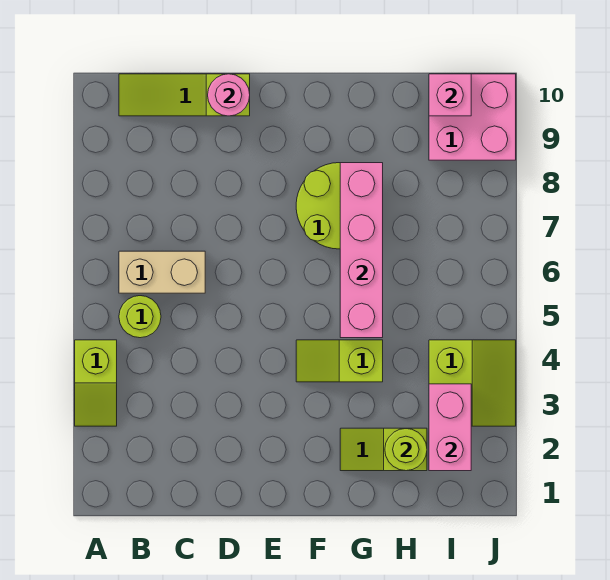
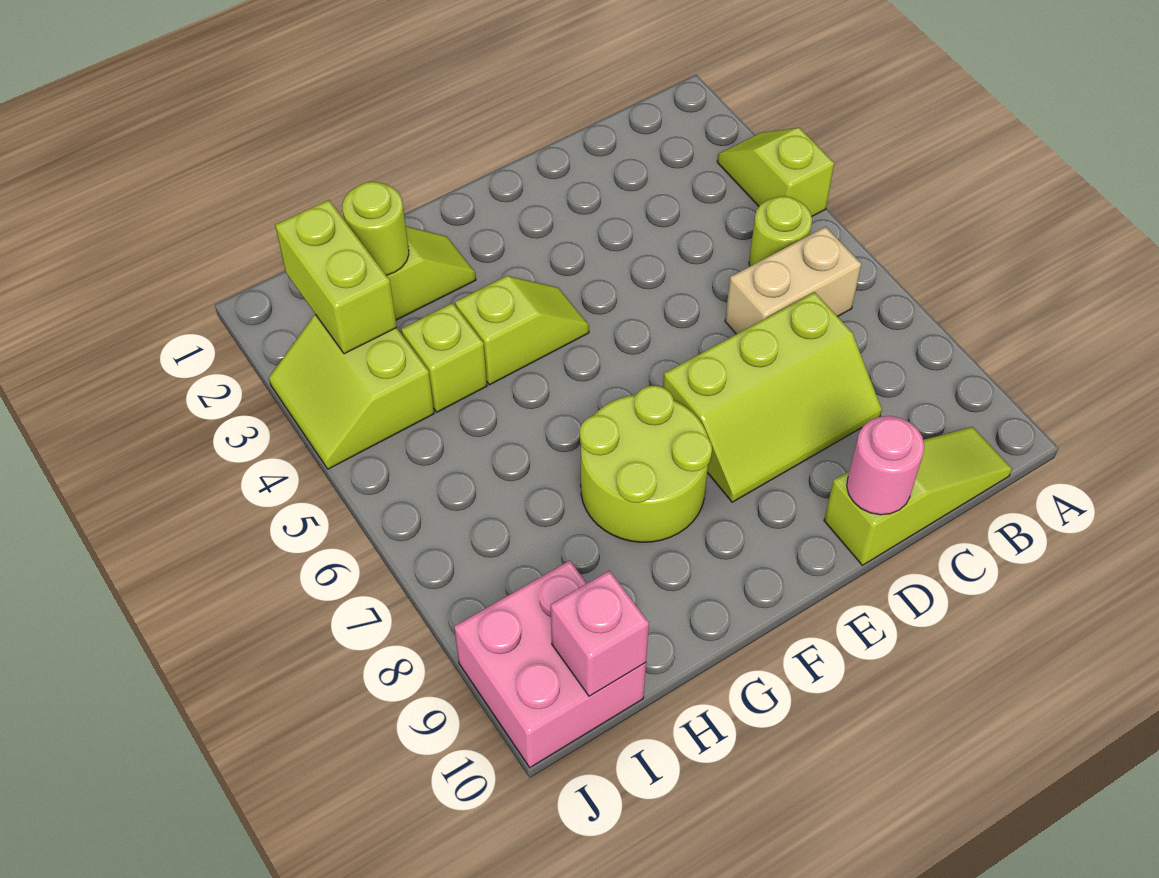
none -> lime 2x3 slope [663,292,882,502]
pink 1x4 brick [340,163,383,338] -> none
none -> lime 1x1 brick [401,303,487,412]
pink 1x2 brick [429,384,471,471] -> lime 1x2 brick [275,200,397,354]

